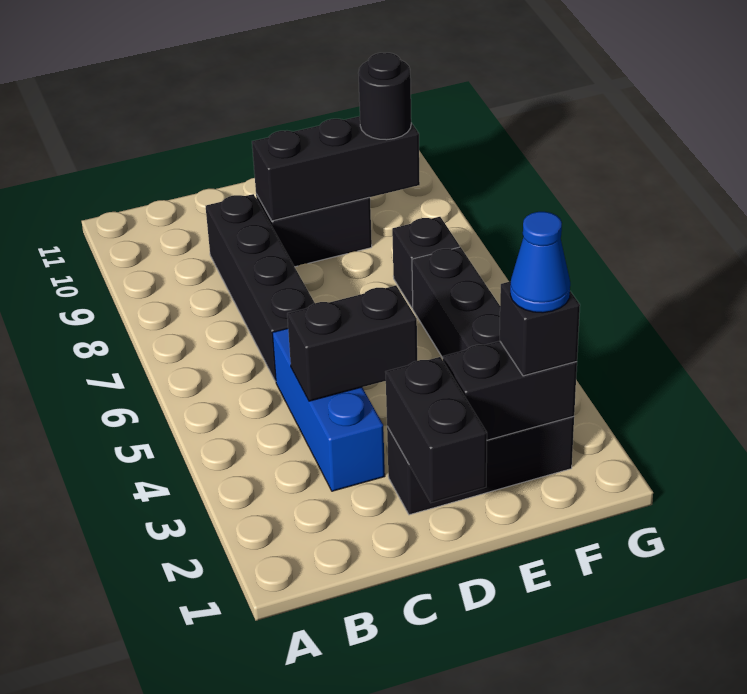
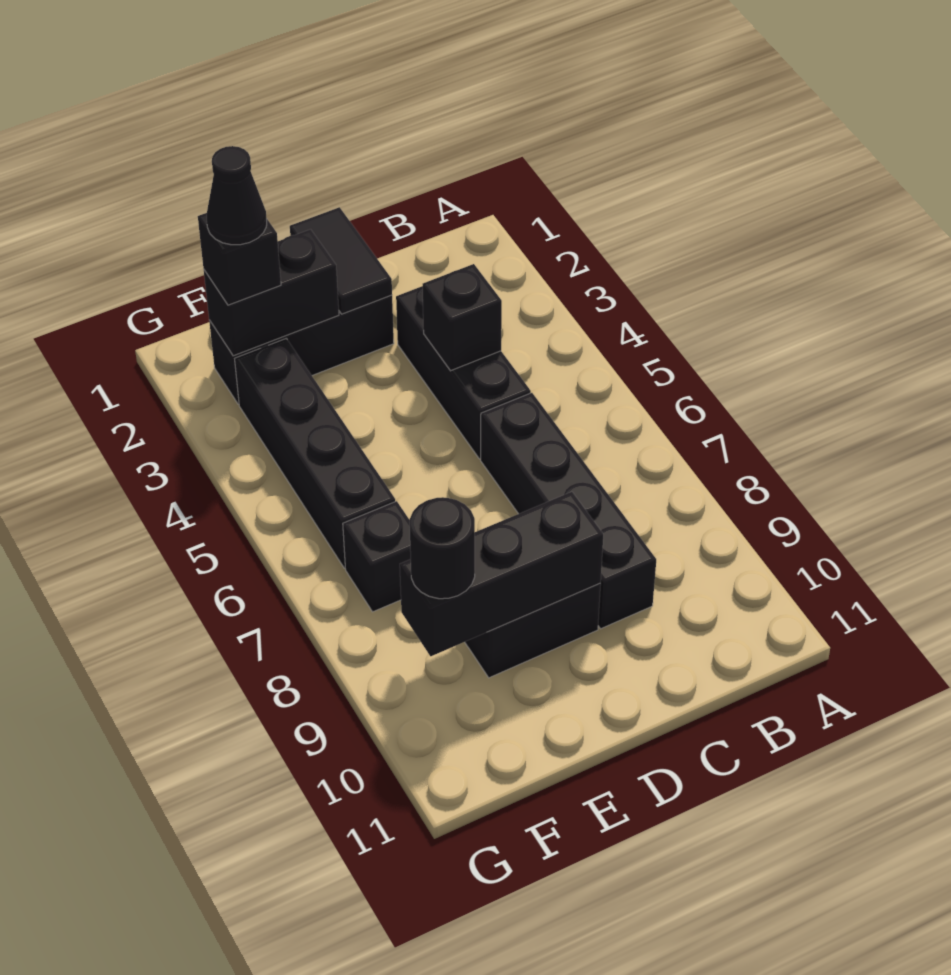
blue 1x3 brick [272,329,385,491] -> black 1x3 brick [396,286,531,459]
black 1x2 brick [287,286,417,401] -> black 1x1 brick [423,264,502,371]
black 1x2 brick [386,357,487,503] -> black 1x2 tile [290,207,392,314]
blue 1x1 cone [510,212,570,313] -> black 1x1 cone [207,146,267,245]

